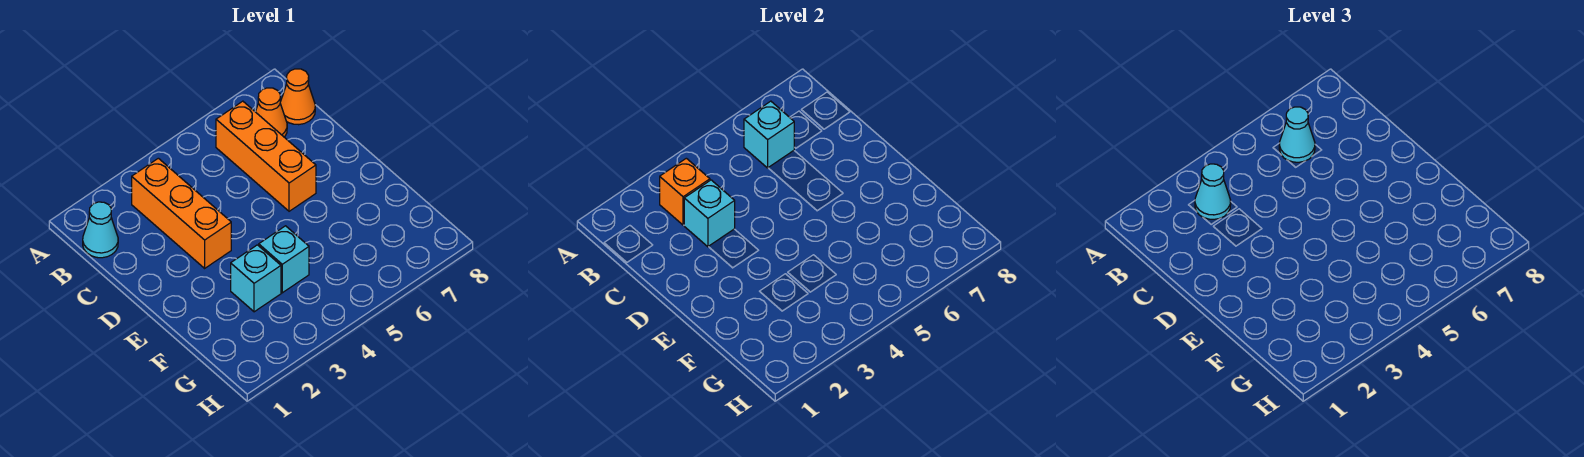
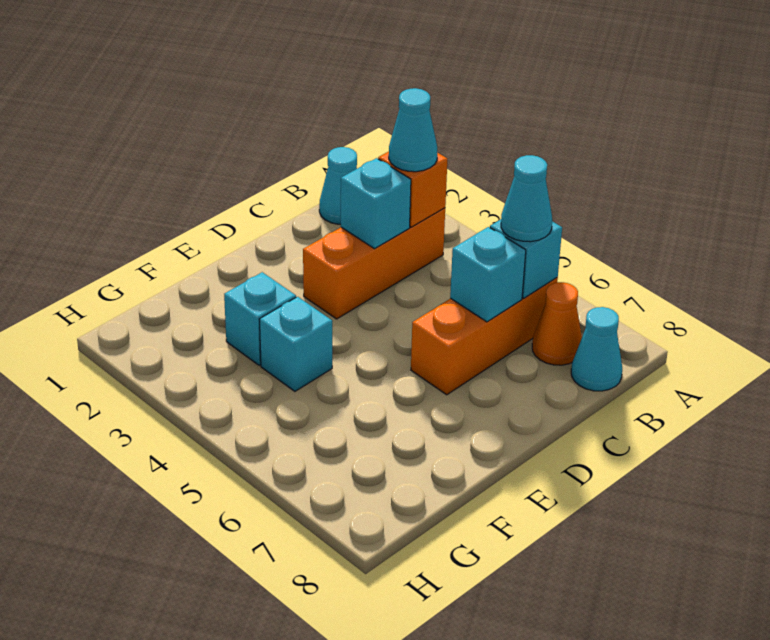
orange 1x1 cone [280,69,315,125] -> cyan 1x1 cone [571,307,622,391]
none -> cyan 1x1 brick [450,227,526,322]

